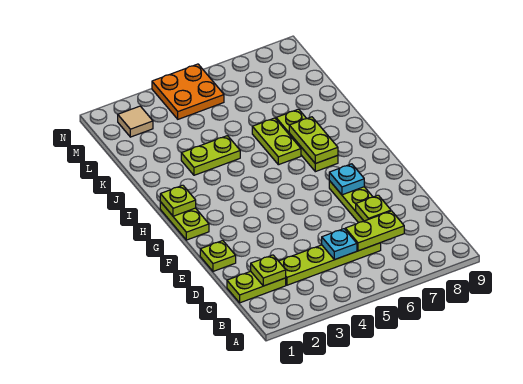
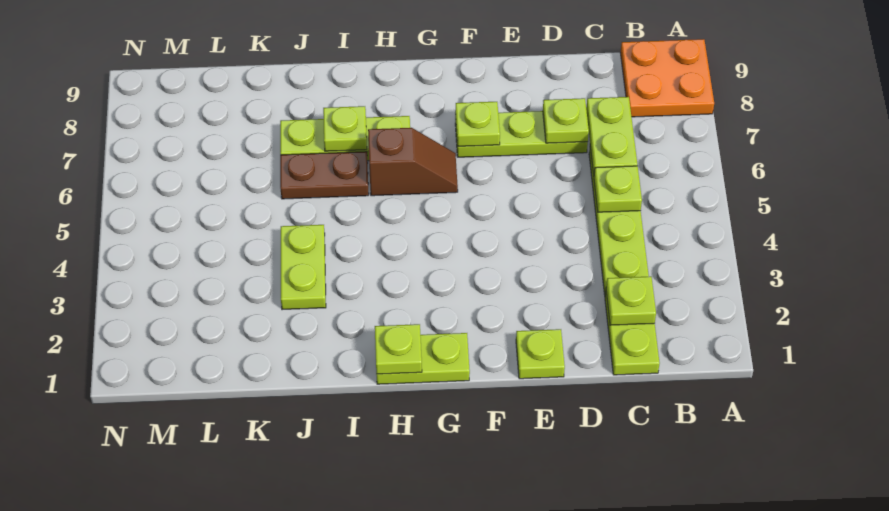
cyan 1x1 plate [322,229,357,260] -> lime 1x1 plate [594,166,642,212]
cyan 1x1 plate [329,164,364,195] -> lime 1x1 plate [455,102,500,146]
none -> brown 1x2 slope [368,128,458,196]
lime 1x2 plate [289,117,338,164] -> lime 1x1 plate [323,106,367,151]
lime 1x2 plate [252,118,301,165] -> brown 1x2 plate [280,152,369,199]
tan 1x1 tile [118,106,153,137] -> none
orange 2x2 plate [152,64,224,119] -> orange 2x2 plate moved to [620,39,714,117]

